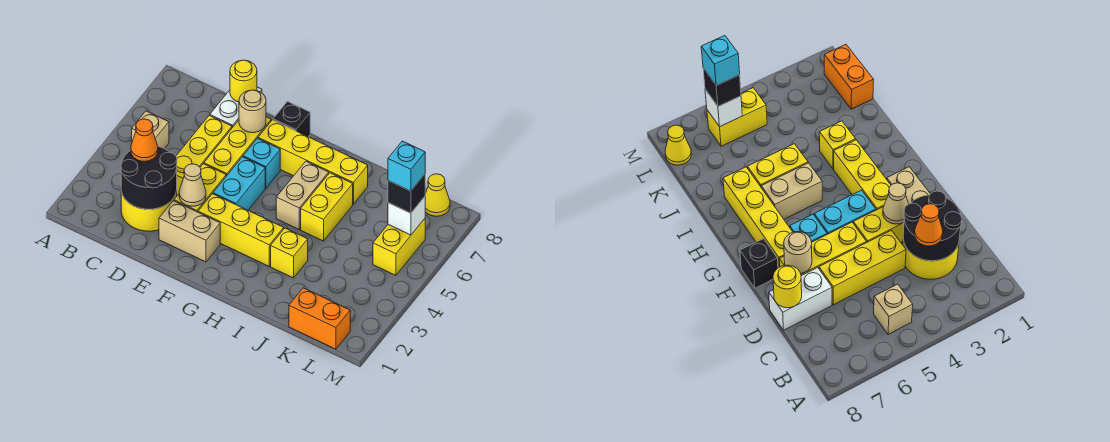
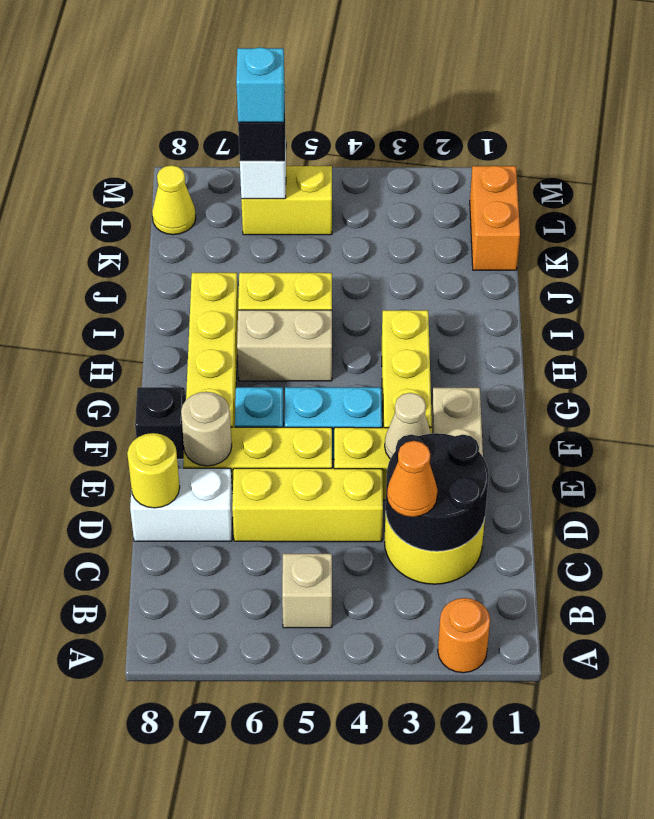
none -> orange 1x1 round brick [438,598,490,673]
yellow 1x1 brick [271,228,308,278] -> none

